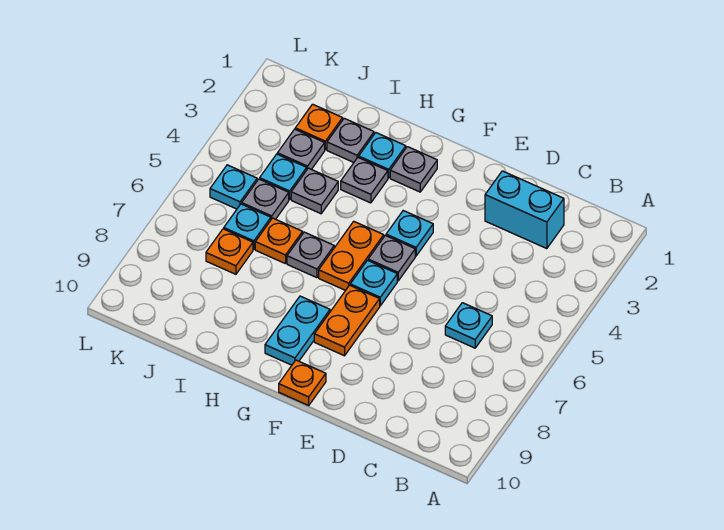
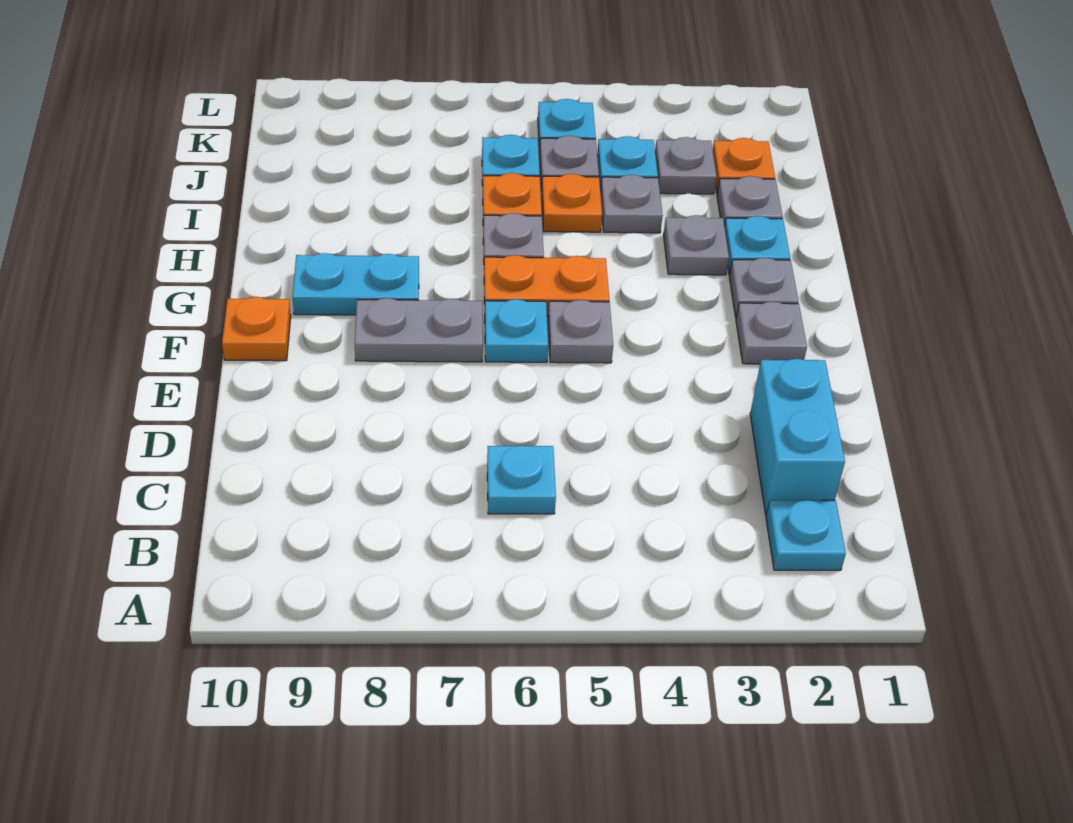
none -> grey 1x1 plate [736,302,807,364]
cyan 1x1 plate [386,211,433,256] -> cyan 1x1 plate moved to [766,500,846,570]
orange 1x2 plate [314,285,380,356] -> grey 1x2 plate [355,298,483,362]
orange 1x1 plate [206,229,253,274] -> orange 1x1 plate moved to [542,174,602,232]

